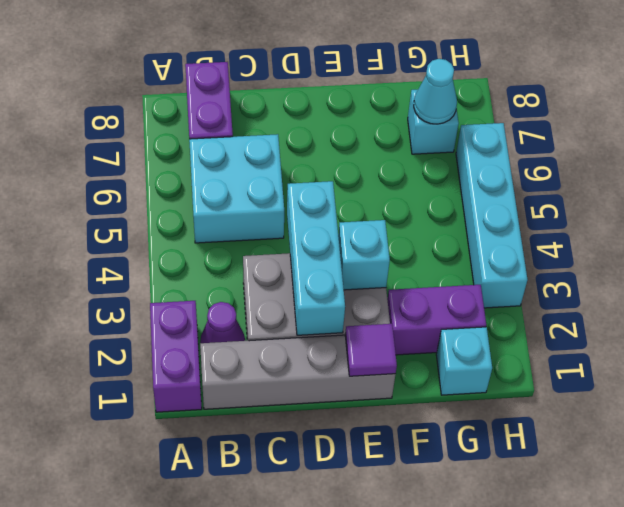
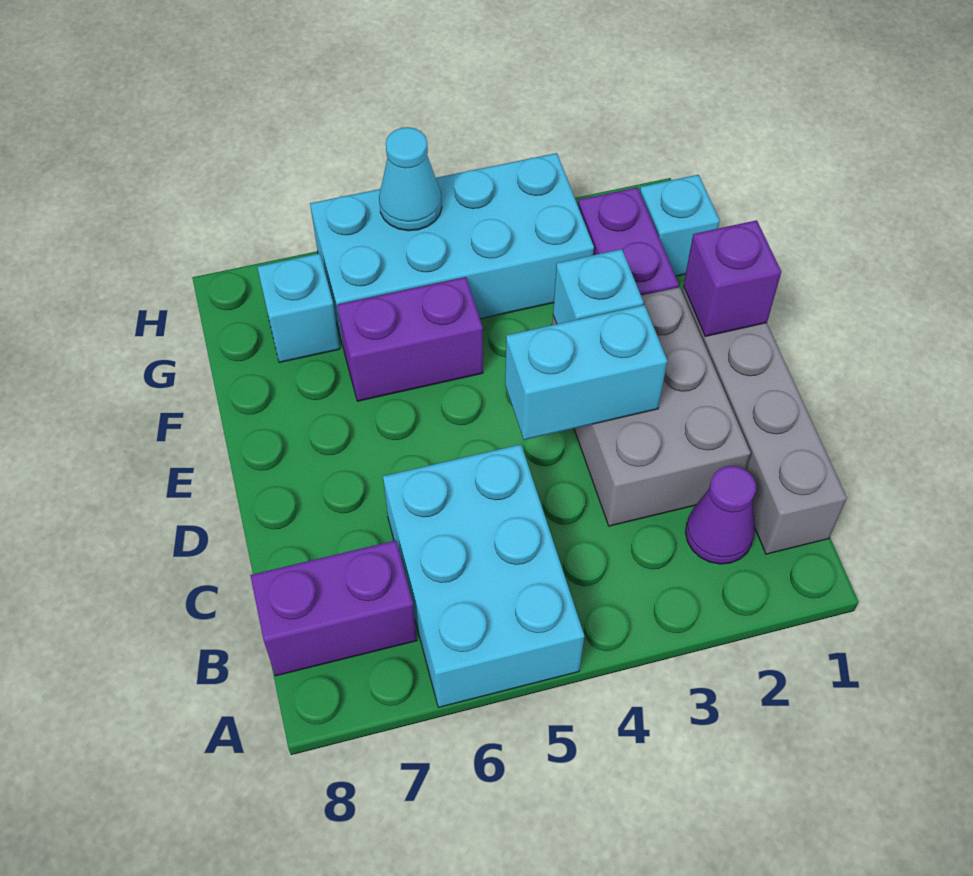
purple 1x2 brick [150,301,202,412] -> purple 1x2 brick moved to [337,277,483,401]
cyan 2x2 brick [189,134,284,243] -> cyan 2x3 brick [383,444,584,707]
cyan 1x3 brick [287,181,345,335] -> cyan 1x2 brick [505,305,667,440]
purple 1x1 tile [345,324,397,376] -> purple 1x1 brick [683,220,781,337]
cyan 1x1 cone [414,59,457,124] -> cyan 1x1 cone moved to [379,127,442,231]
cyan 1x4 brick [456,123,528,308] -> cyan 2x4 brick [310,153,594,346]

